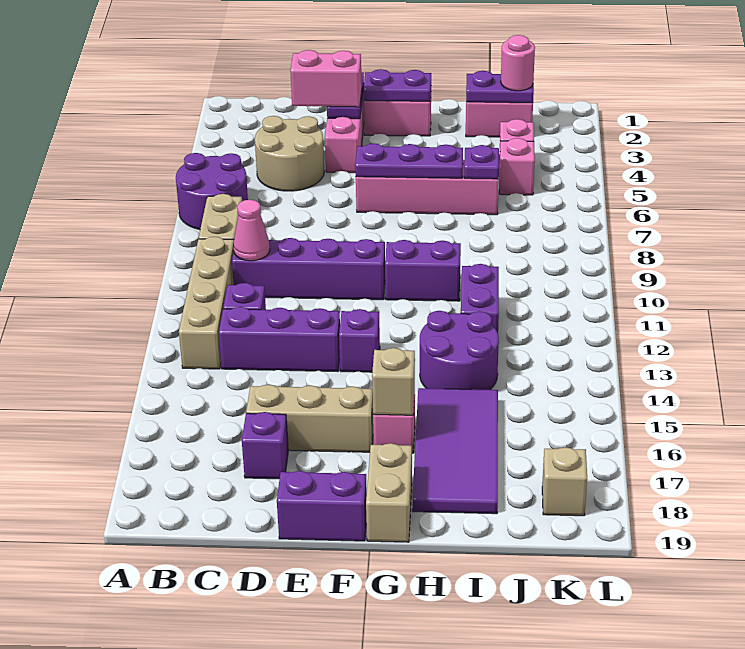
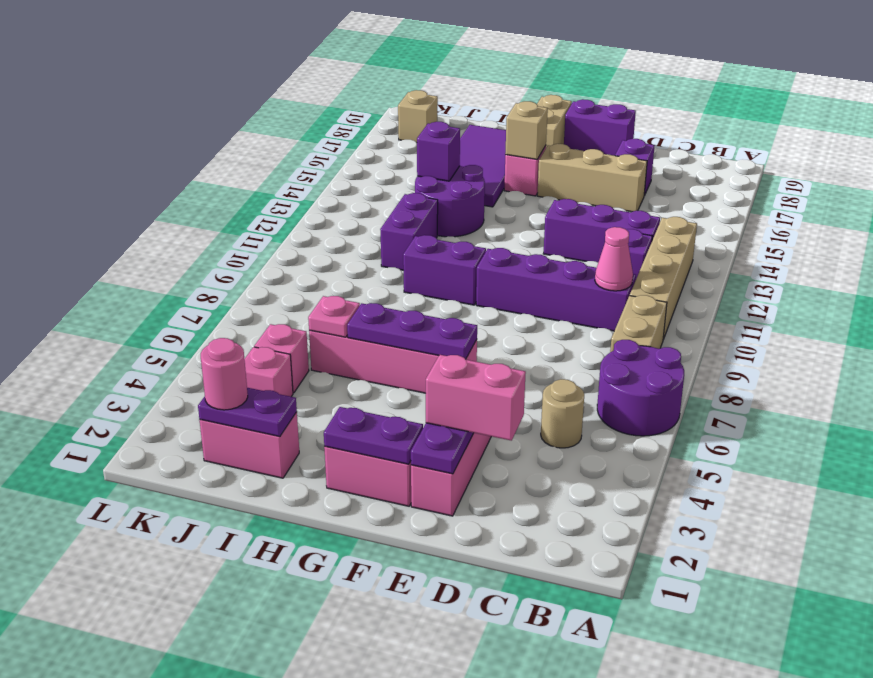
tan 2x2 round brick [255,116,324,191] -> tan 1x1 round brick [541,379,584,448]
purple 1x1 brick [339,309,380,372] -> purple 1x1 brick moved to [417,121,460,181]
purple 1x1 plate [464,145,499,179] -> pink 1x1 plate [308,296,360,337]

